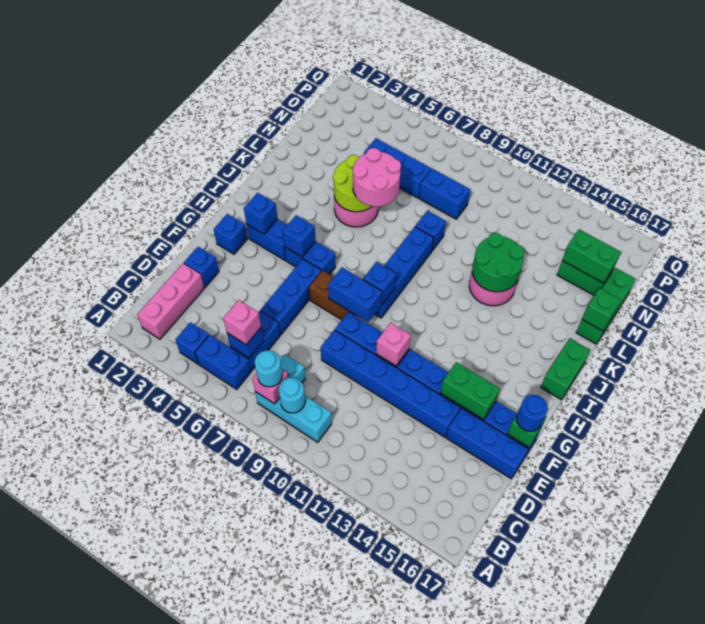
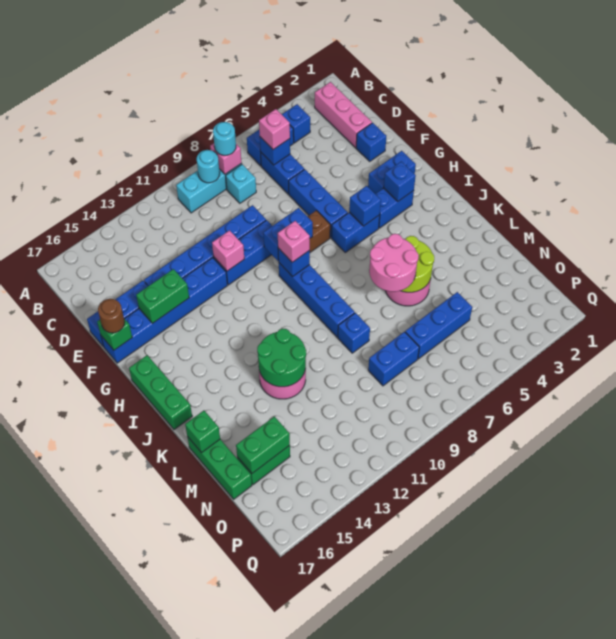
blue 1x1 round brick [517,395,548,431] -> brown 1x1 round brick [98,299,125,333]
blue 1x1 brick [214,214,247,254] -> blue 1x2 brick [368,151,416,194]
none -> pink 1x1 brick [278,221,310,262]
green 1x2 brick [541,339,590,399] -> green 1x3 brick [129,355,192,430]

